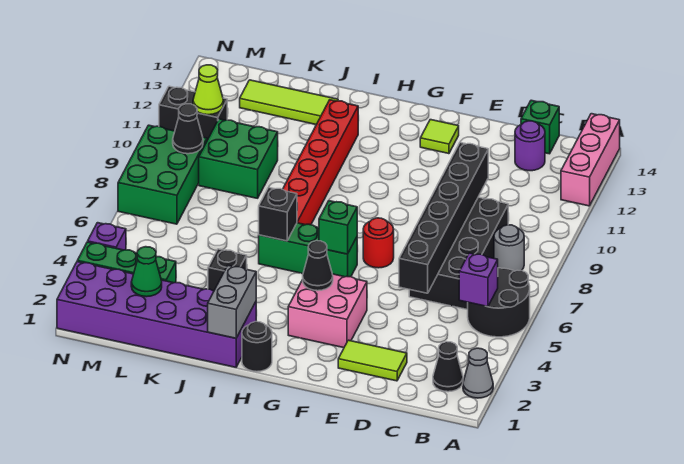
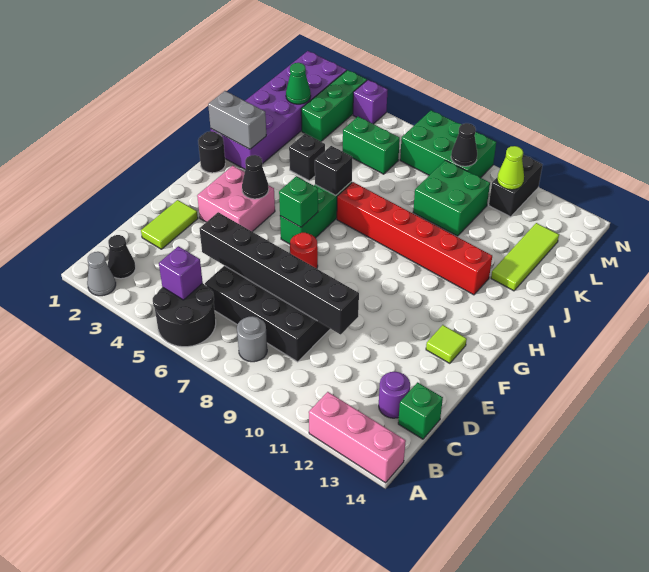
none -> green 1x2 brick [343,117,400,174]

